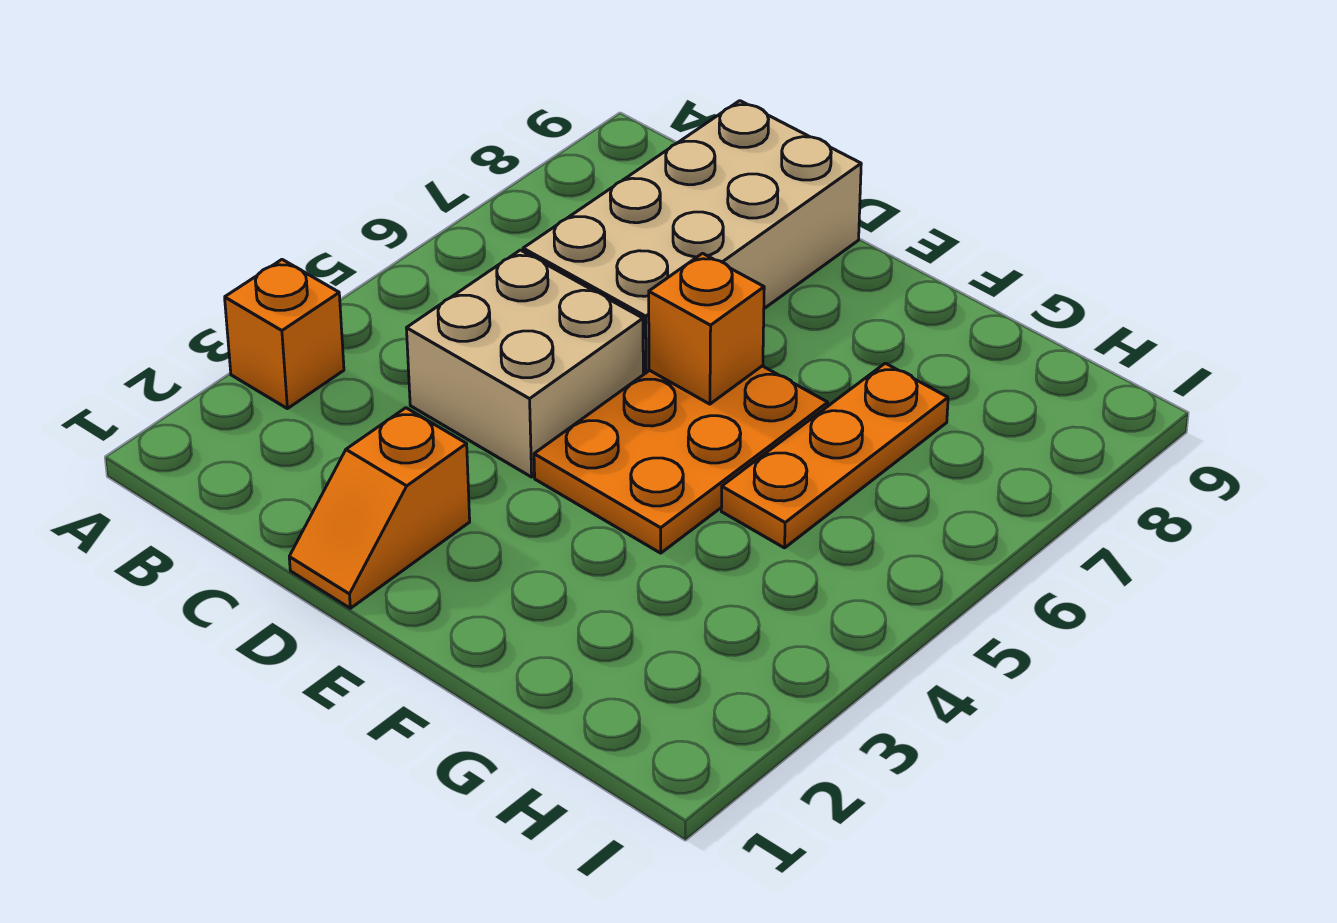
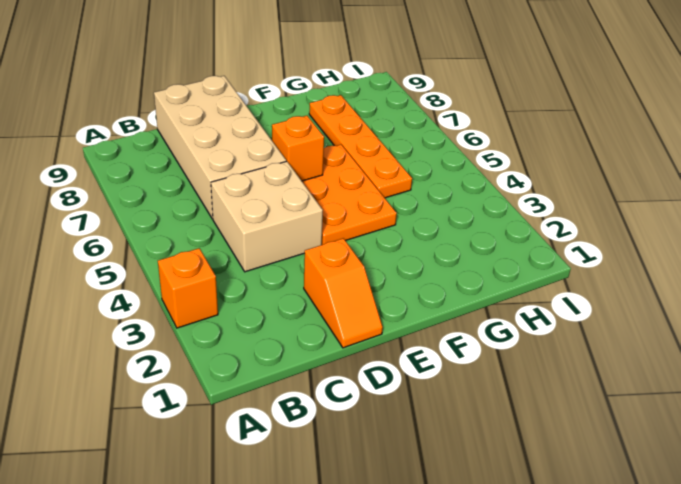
orange 1x3 plate [721,363,948,548] -> orange 1x4 plate [309,95,412,198]

